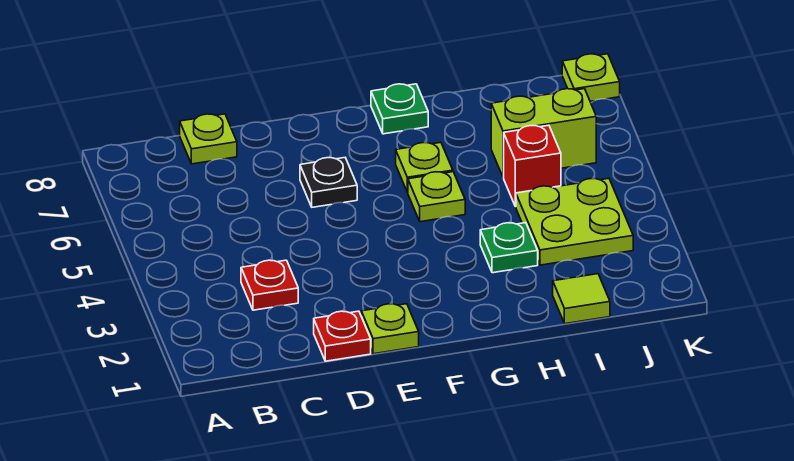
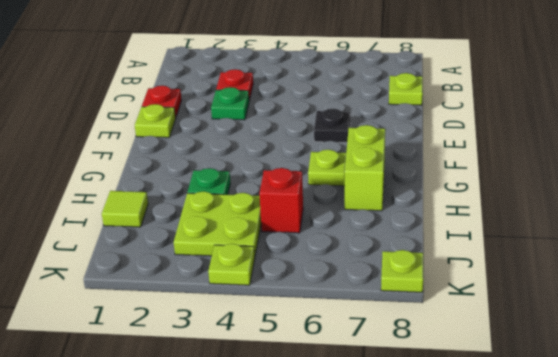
lime 1x1 plate [408,172,465,222] -> lime 1x1 plate moved to [208,244,255,285]
green 1x1 plate [371,84,428,134] -> green 1x1 plate moved to [211,87,249,120]
lime 1x2 brick [491,89,596,177] -> lime 1x2 brick moved to [345,125,385,211]

